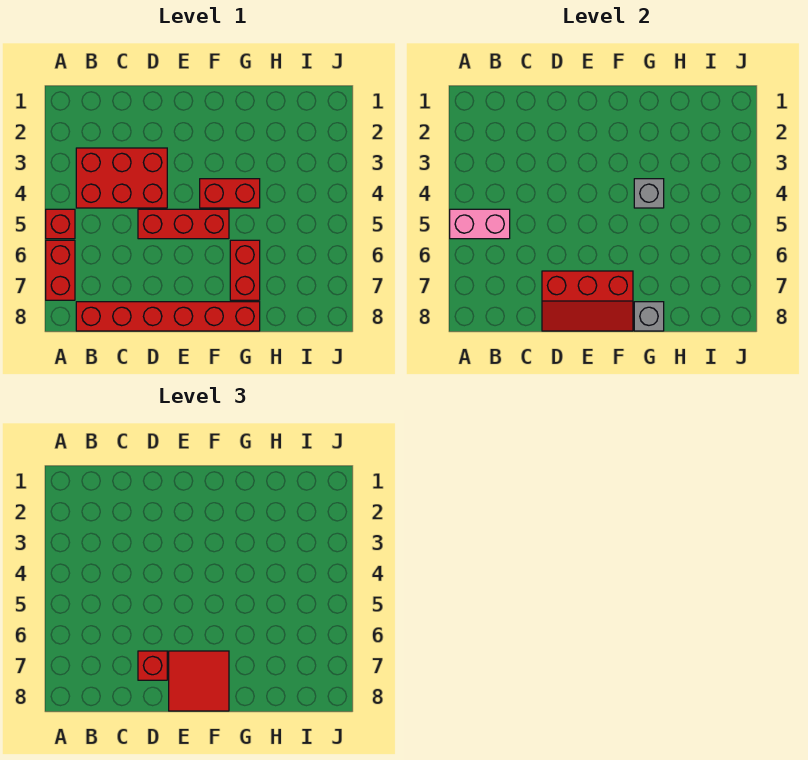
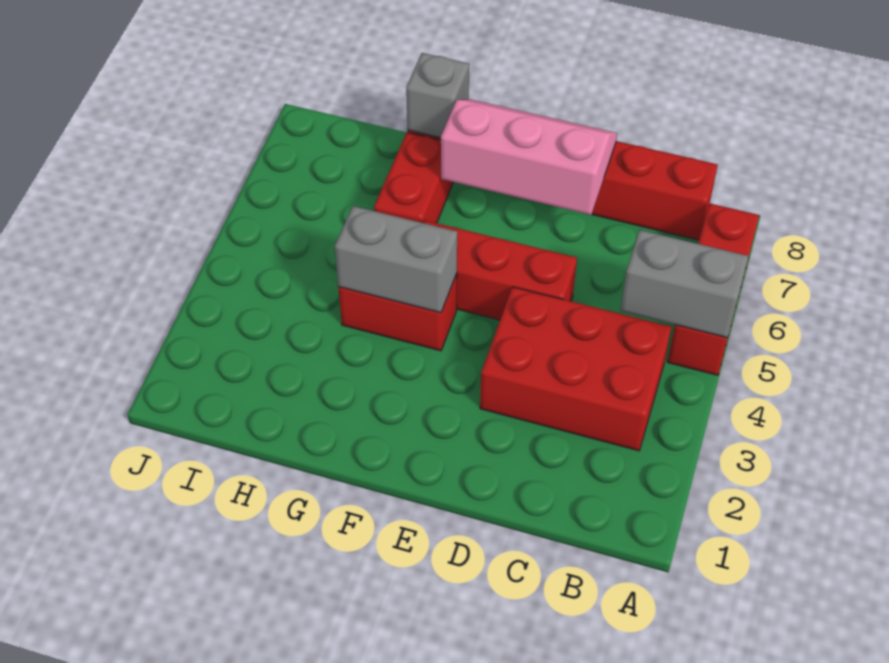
pink 1x2 brick [450,209,510,239] -> grey 1x2 brick [620,230,749,338]
red 2x3 slope [542,271,633,331] -> pink 2x3 slope [441,99,617,215]
red 1x1 brick [138,651,167,680] -> none
red 2x2 tile [169,651,229,711] -> none
grey 1x1 brick [634,179,664,208] -> grey 1x2 brick [335,206,457,313]

